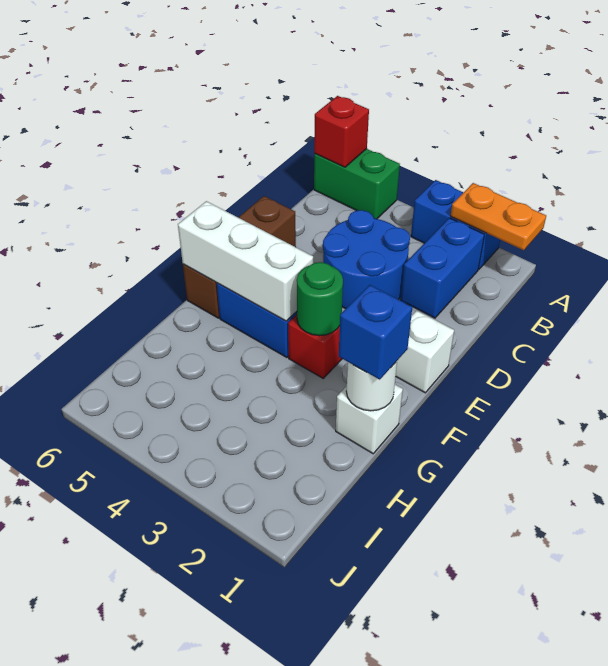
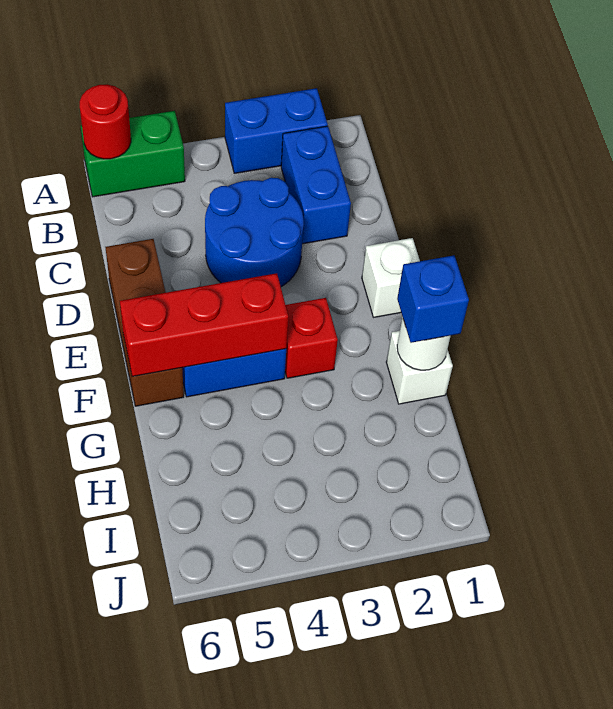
orange 1x2 plate [451,183,546,250] -> none
red 1x1 brick [314,96,369,167] -> red 1x1 round brick [80,84,131,159]
green 1x1 round brick [297,262,343,336] -> none
white 1x3 brick [178,201,313,321] -> red 1x3 brick [120,273,288,377]

